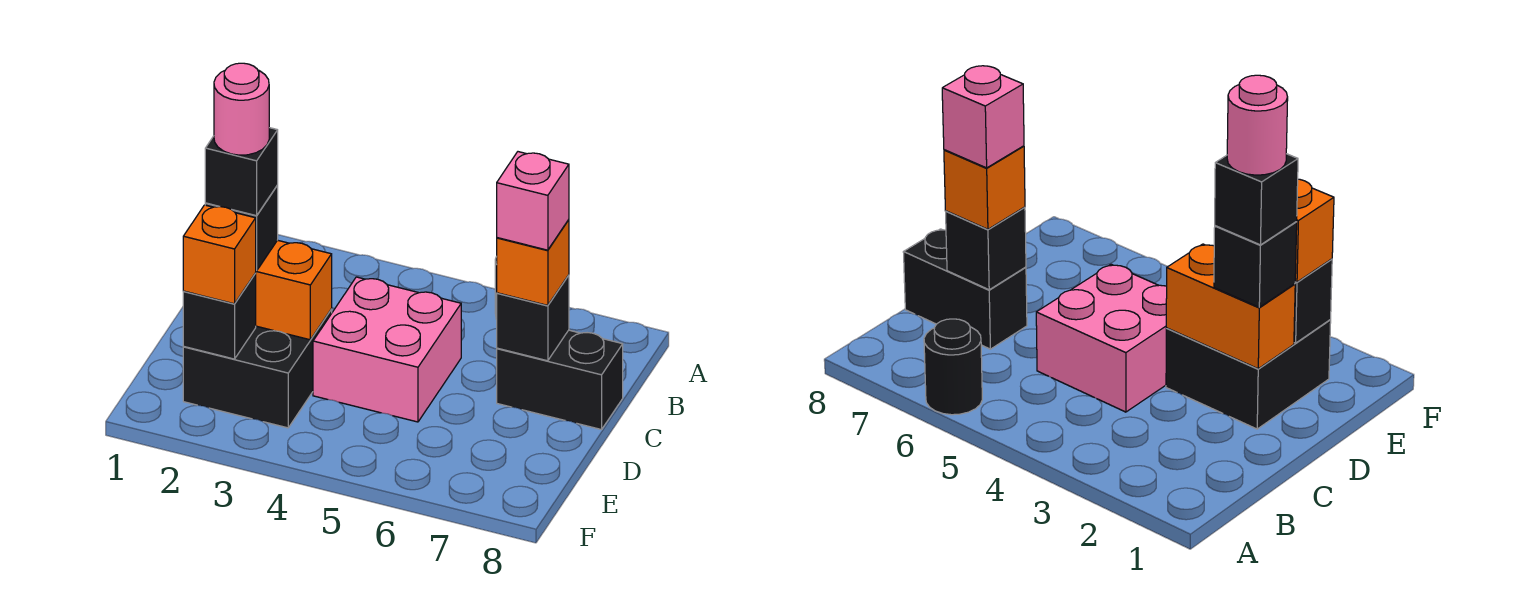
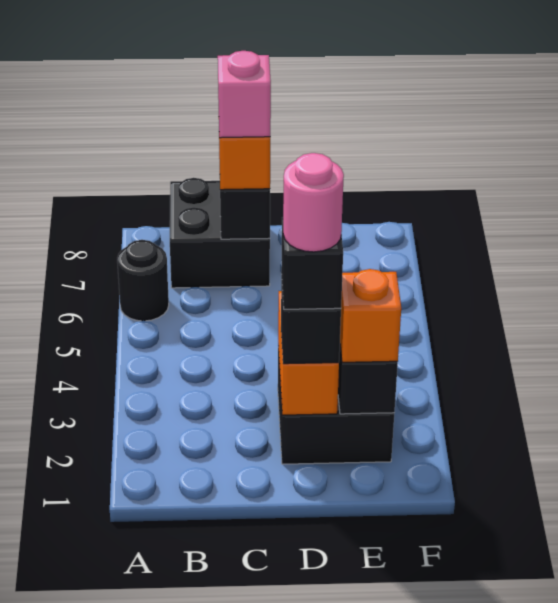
pink 2x2 brick [313,277,461,422] -> none
black 1x2 brick [497,330,623,430] -> black 2x2 brick [170,178,270,288]

